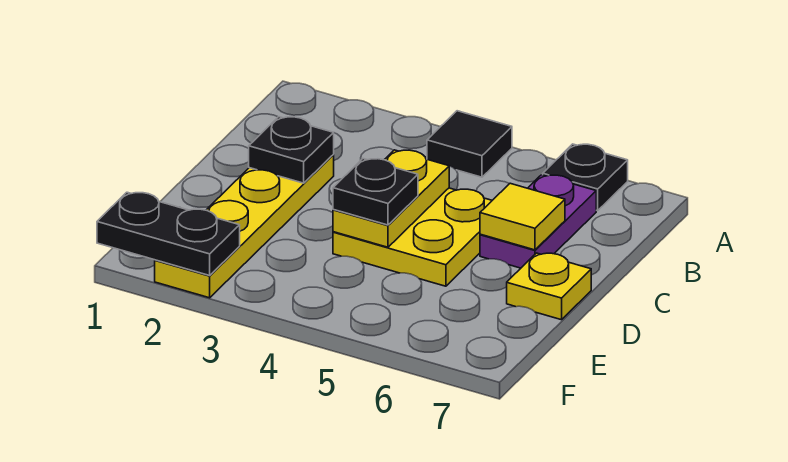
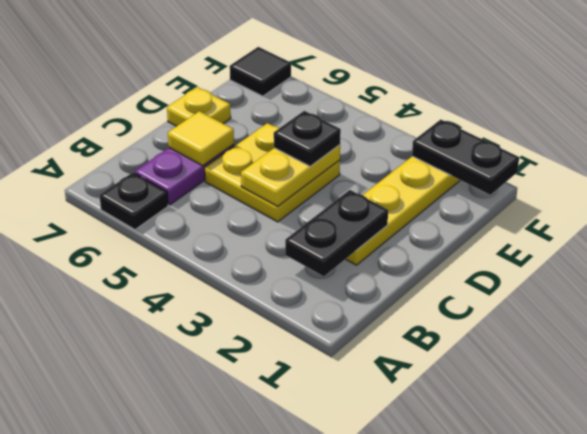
black 1x1 tile [427,111,512,177] -> black 1x1 tile moved to [230,47,291,96]
black 1x1 plate [249,117,334,183] -> black 1x2 plate [285,190,388,276]

